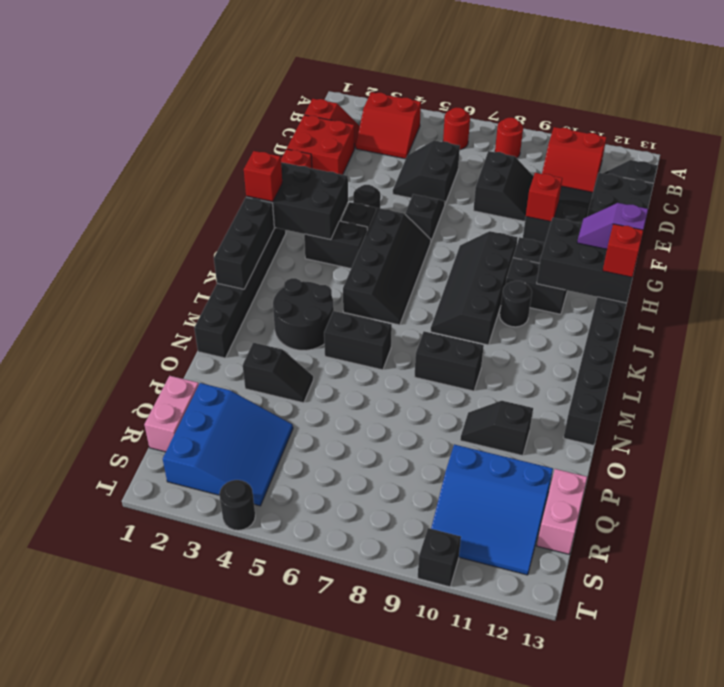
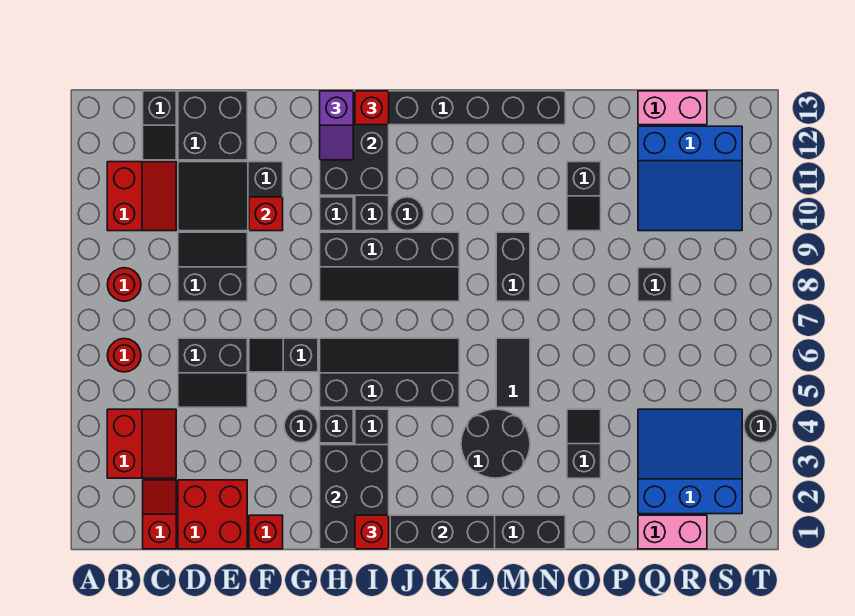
black 1x2 brick [324,311,392,370] -> black 1x2 tile [496,338,530,407]
blue 3x3 slope [431,444,553,575] -> blue 3x3 slope turned to [638,126,742,231]
black 1x1 brick [418,528,461,587] -> black 1x1 brick moved to [638,268,672,301]

